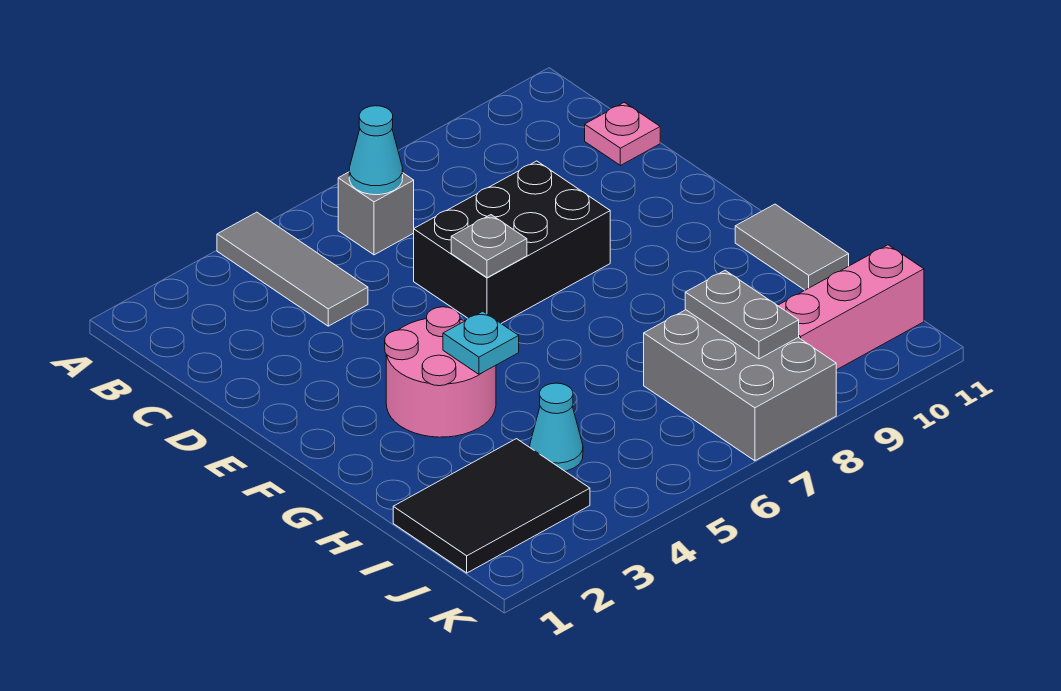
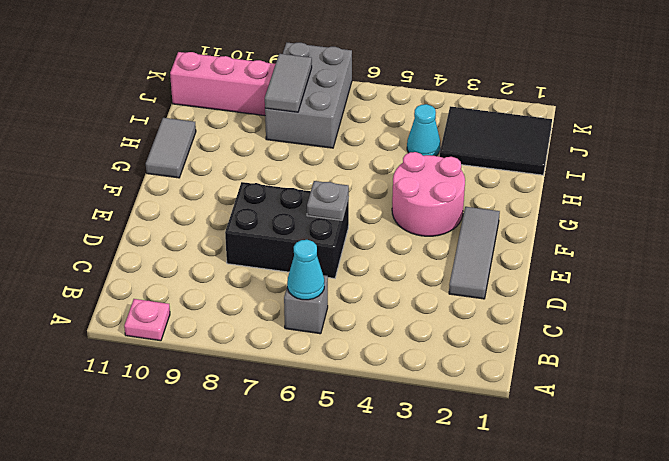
grey 1x3 tile [217,212,368,326] -> grey 1x3 tile moved to [449,207,500,299]
pink 1x1 plate [585,102,660,165] -> pink 1x1 plate moved to [124,299,170,341]
cyan 1x1 plate [443,311,519,374] -> none
grey 1x2 plate [685,270,799,359] -> grey 1x2 tile [265,54,312,112]

